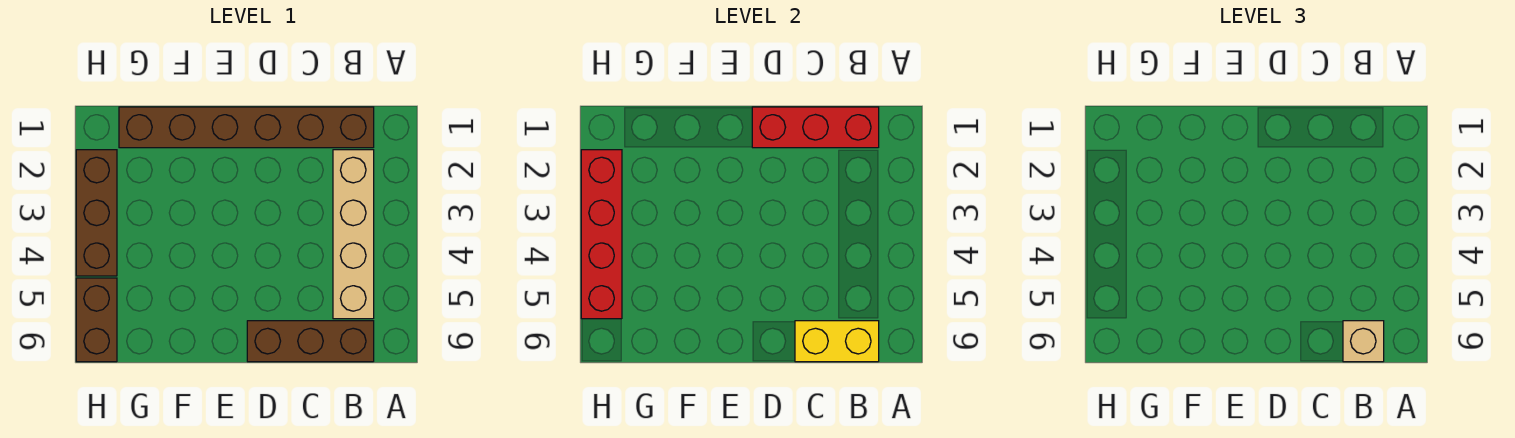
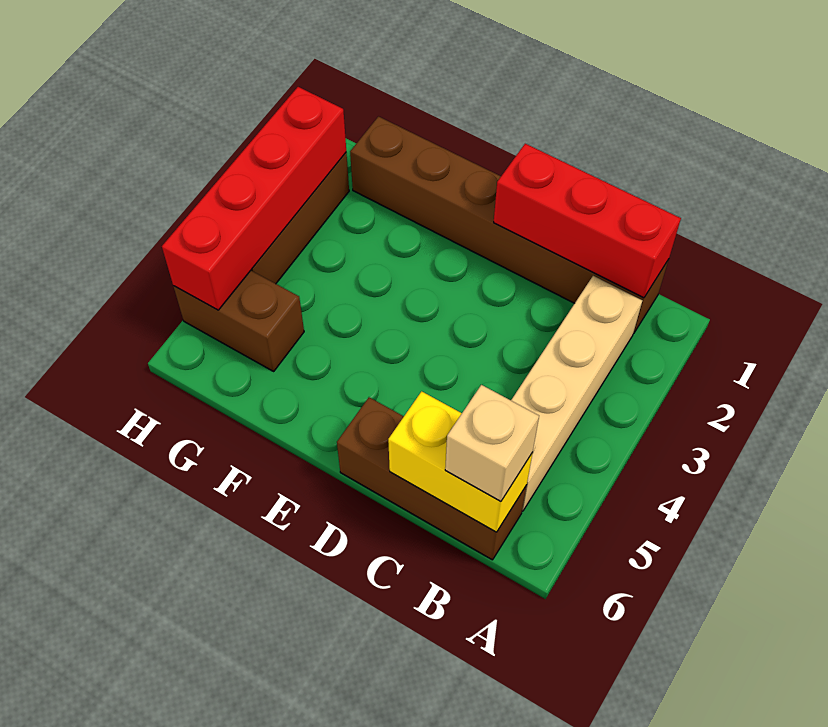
brown 1x2 brick [76,278,117,362] -> brown 1x2 brick turned to [173,271,304,371]

